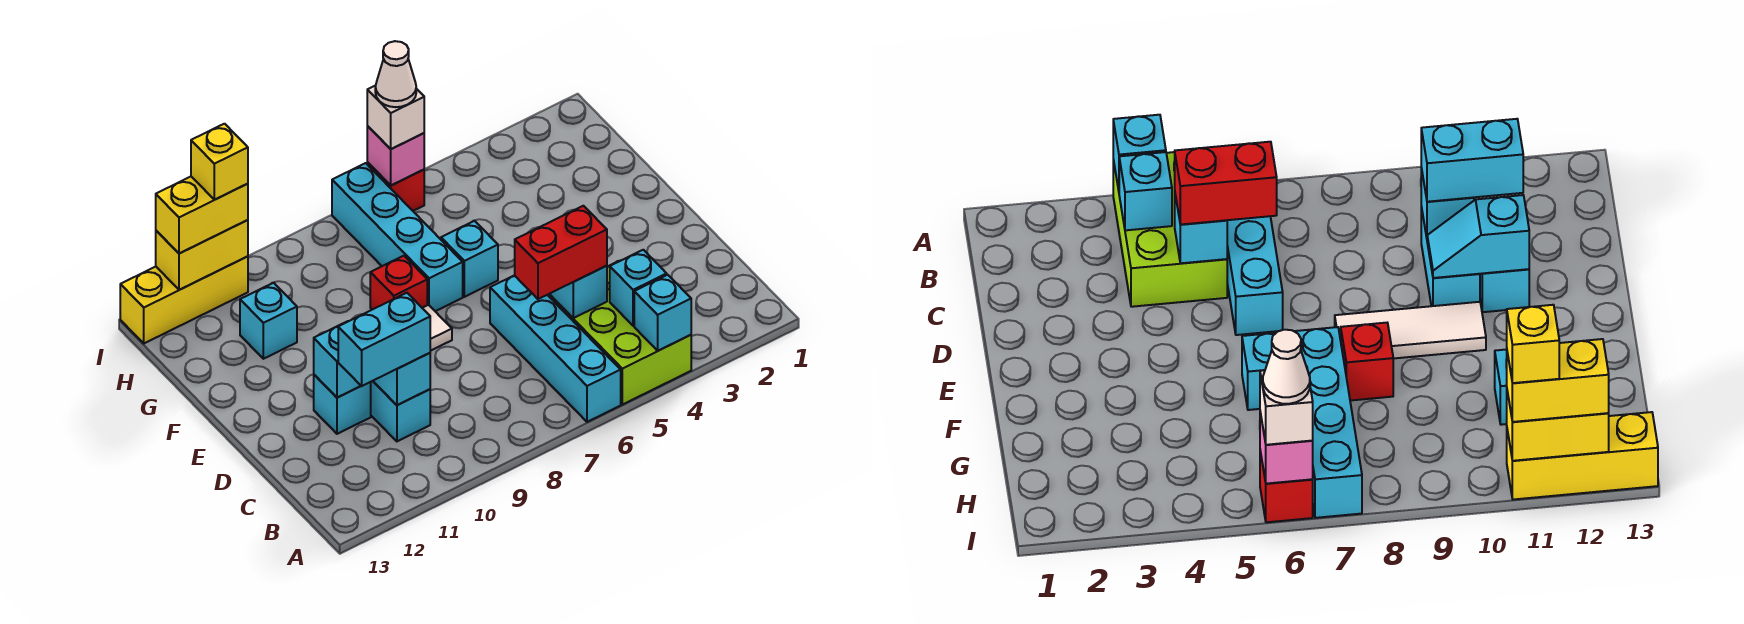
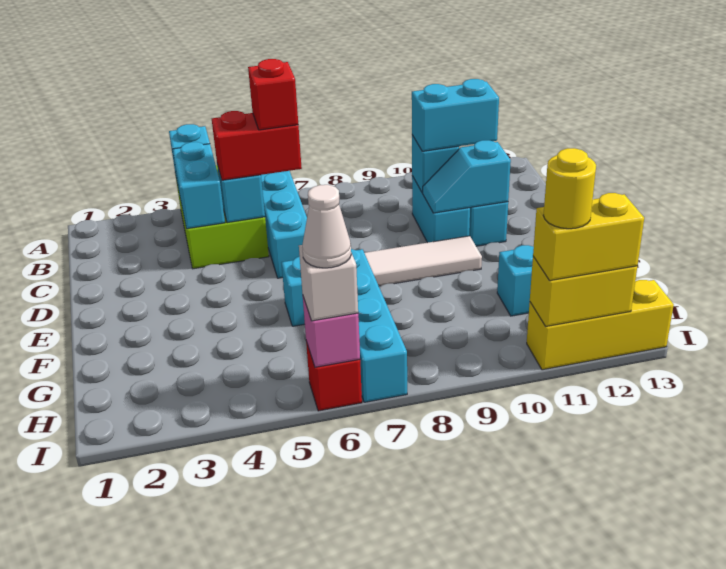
cyan 1x1 brick [610,250,667,326] -> cyan 1x2 brick [173,142,225,229]
red 1x1 brick [370,256,427,310] -> red 1x1 brick moved to [248,59,298,130]
yellow 1x1 brick [191,124,248,200] -> yellow 1x1 round brick [543,148,596,229]

